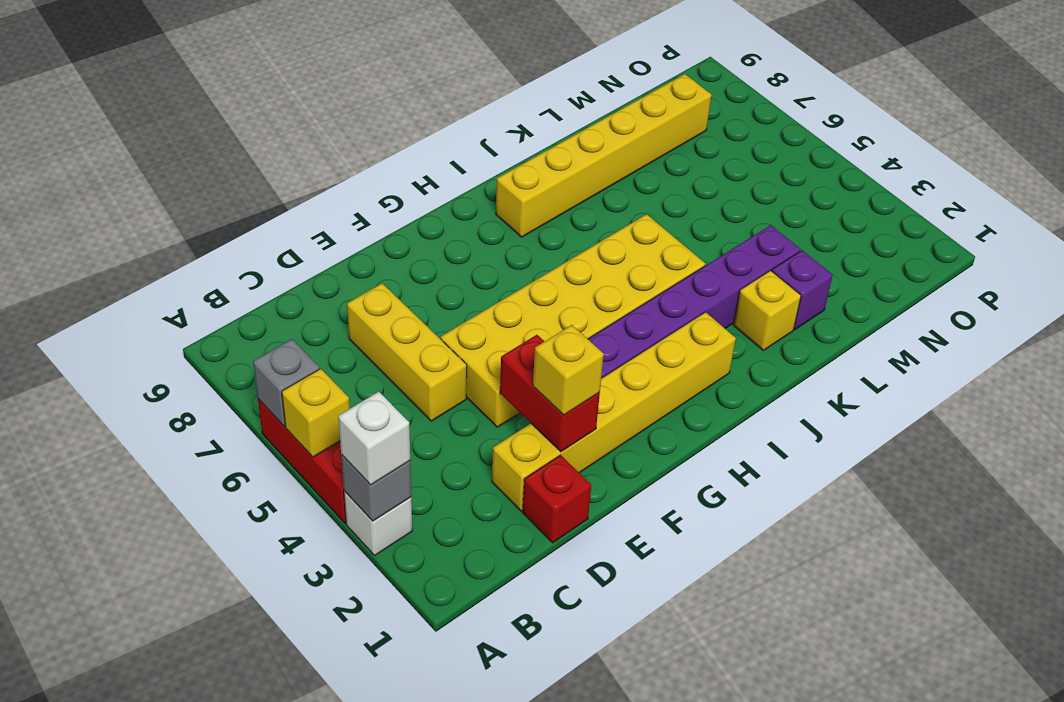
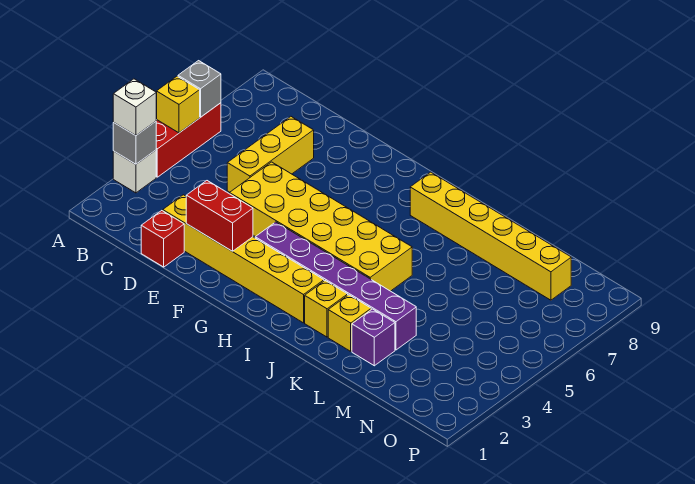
red 1x2 brick [500,335,600,452] -> red 1x2 brick turned to [186,181,253,251]
yellow 1x1 brick [533,325,604,415] -> yellow 1x1 brick moved to [305,281,348,337]

